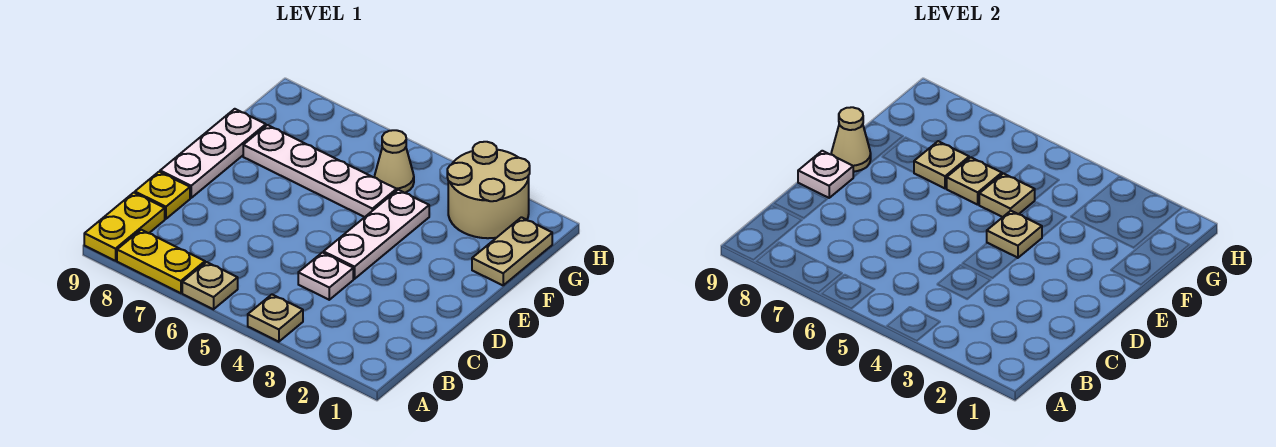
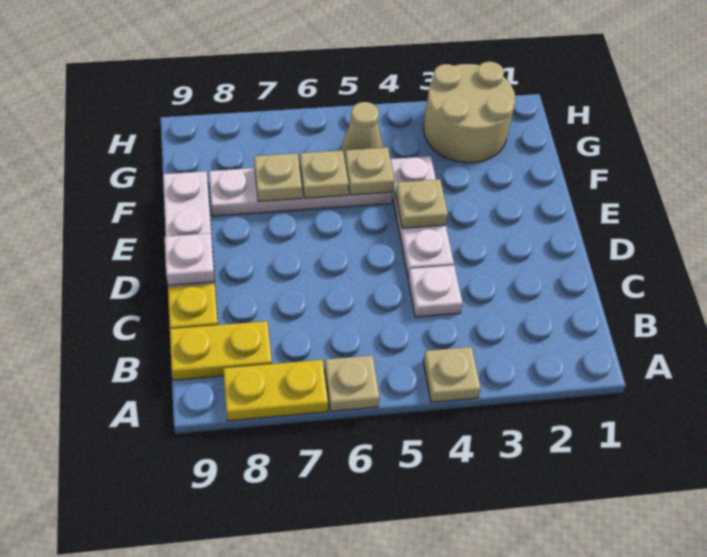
yellow 1x2 plate [84,193,165,261] -> yellow 1x2 plate turned to [170,321,272,380]
tan 1x1 cone [831,107,871,172] -> none
tan 1x2 plate [472,217,552,285] -> none

